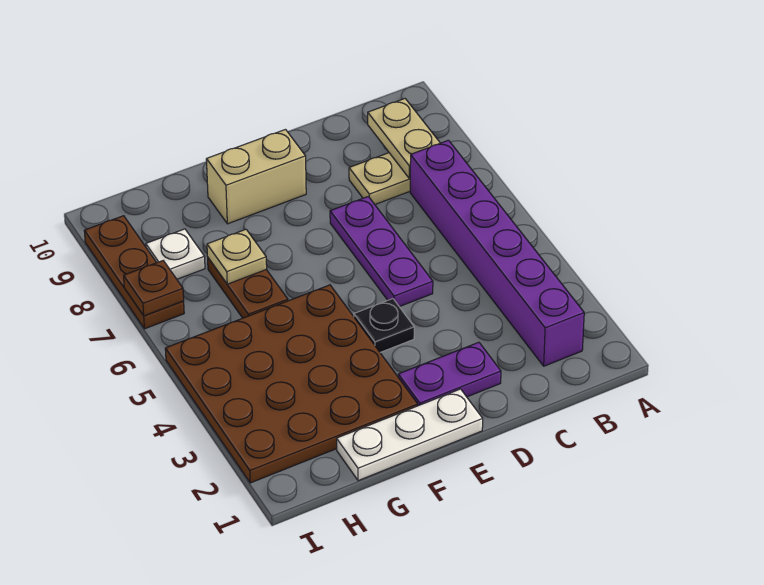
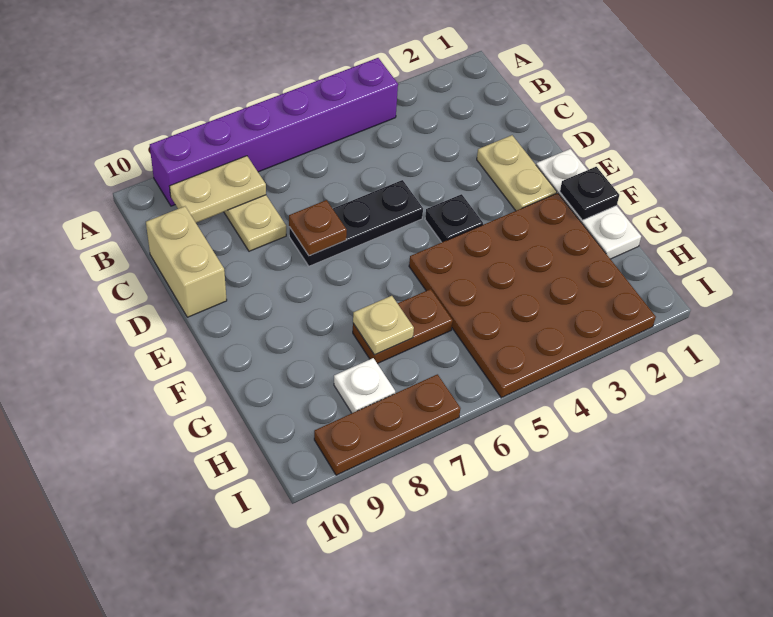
purple 1x6 brick [410,140,584,366] -> purple 1x6 brick moved to [150,58,398,206]
purple 1x2 plate [398,342,501,406] -> tan 1x2 plate [477,135,557,211]
purple 1x3 plate [330,196,433,307] -> black 1x3 plate [289,180,423,266]
tan 1x2 brick [206,130,306,224] -> tan 1x2 brick moved to [146,206,227,317]
none -> black 1x1 plate [560,167,619,220]
brown 1x1 plate [124,261,184,316] -> brown 1x1 plate moved to [289,200,347,256]

